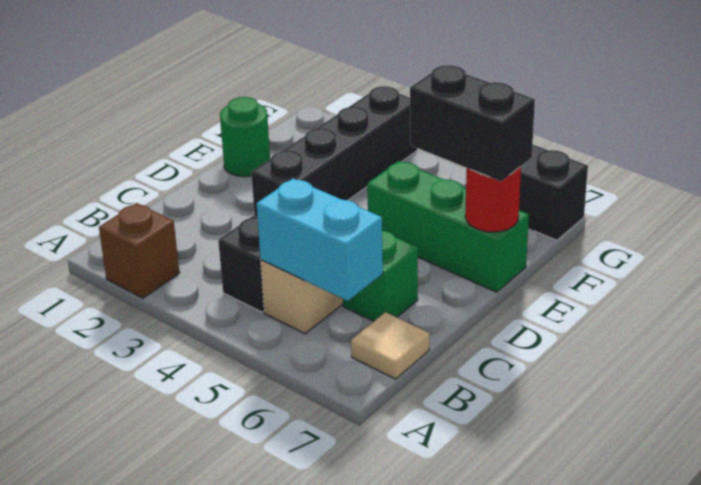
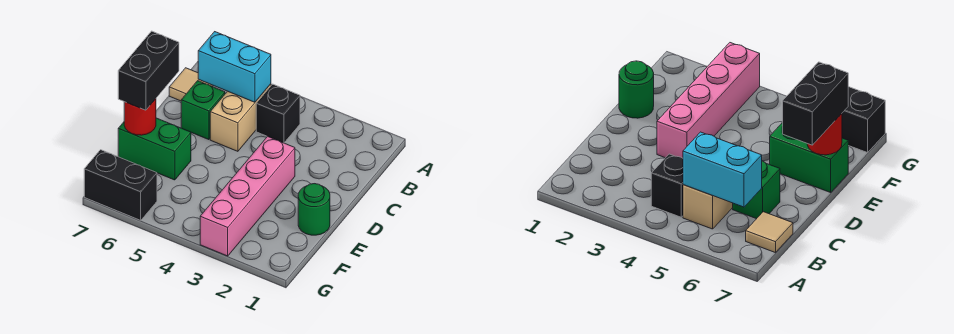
brown 1x1 brick [99,203,179,298] -> none
black 1x4 brick [251,86,417,216] -> pink 1x4 brick [200,136,295,256]
green 1x3 brick [367,161,529,292] -> green 1x2 brick [118,118,191,180]
black 1x2 brick [410,65,535,181] -> black 1x2 brick turned to [118,31,179,110]

